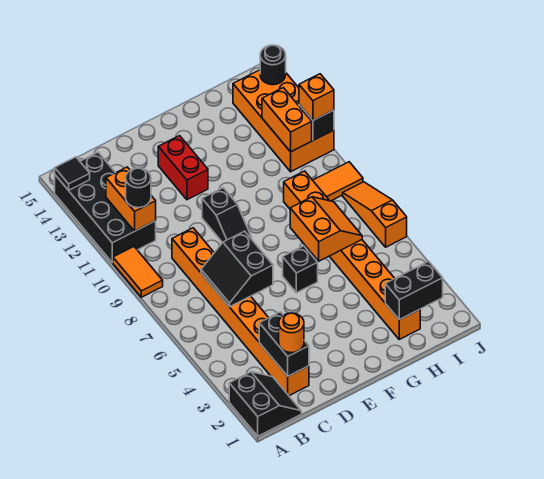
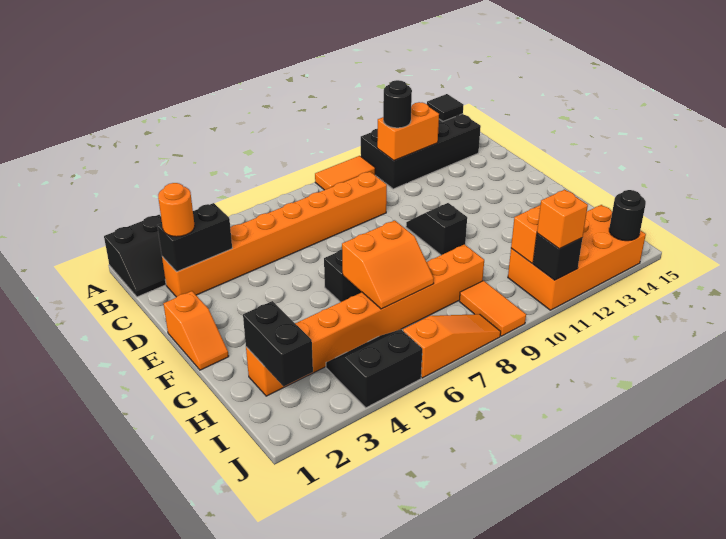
black 2x2 slope [201,231,273,307] -> black 2x2 slope moved to [326,330,422,408]
none -> orange 1x2 slope [164,291,229,370]
black 1x2 slope [202,188,252,243] -> black 1x2 slope turned to [406,203,467,255]
red 1x2 brick [158,136,208,200] -> none

